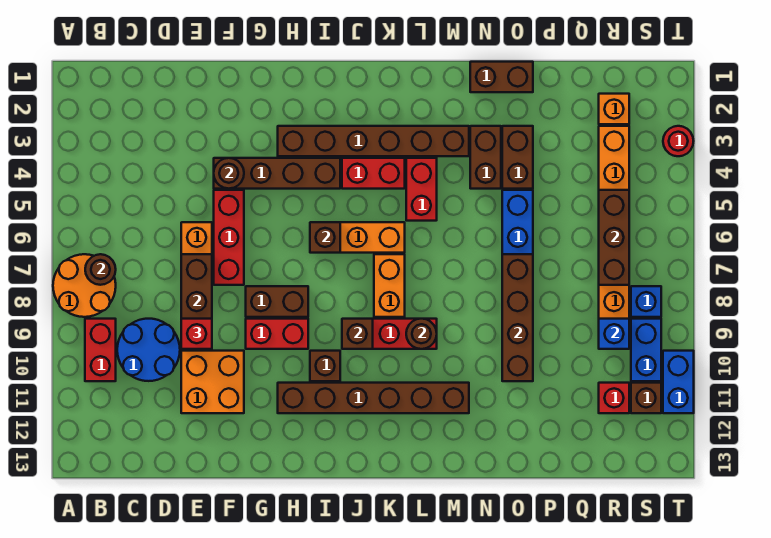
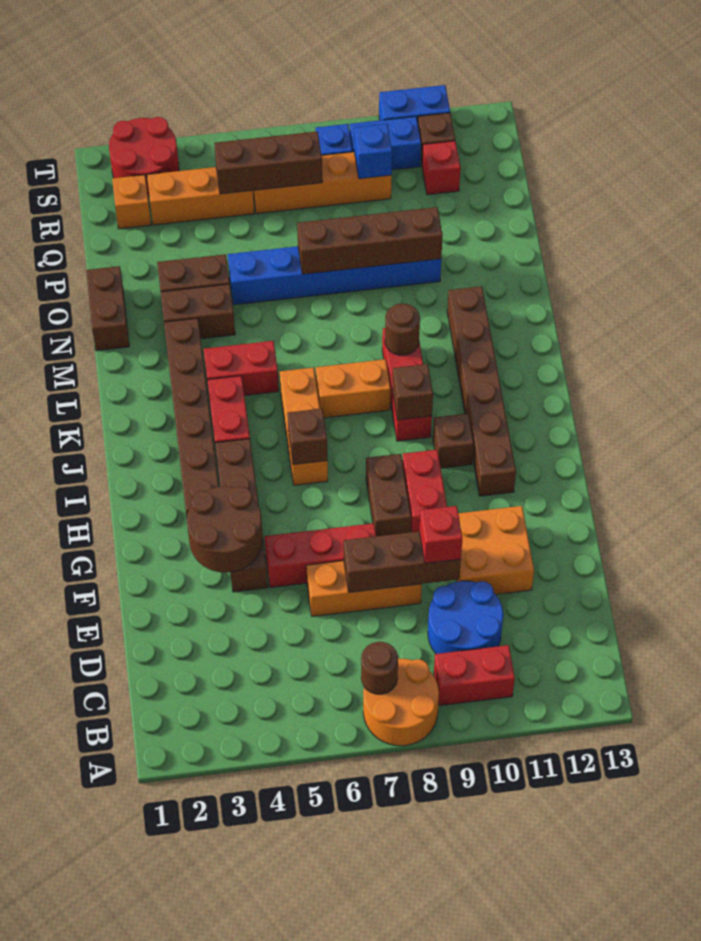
brown 1x1 round brick [214,158,244,189] -> brown 2x2 round brick [187,486,263,573]
red 1x1 round brick [663,126,693,156] -> red 2x2 round brick [109,117,179,197]

